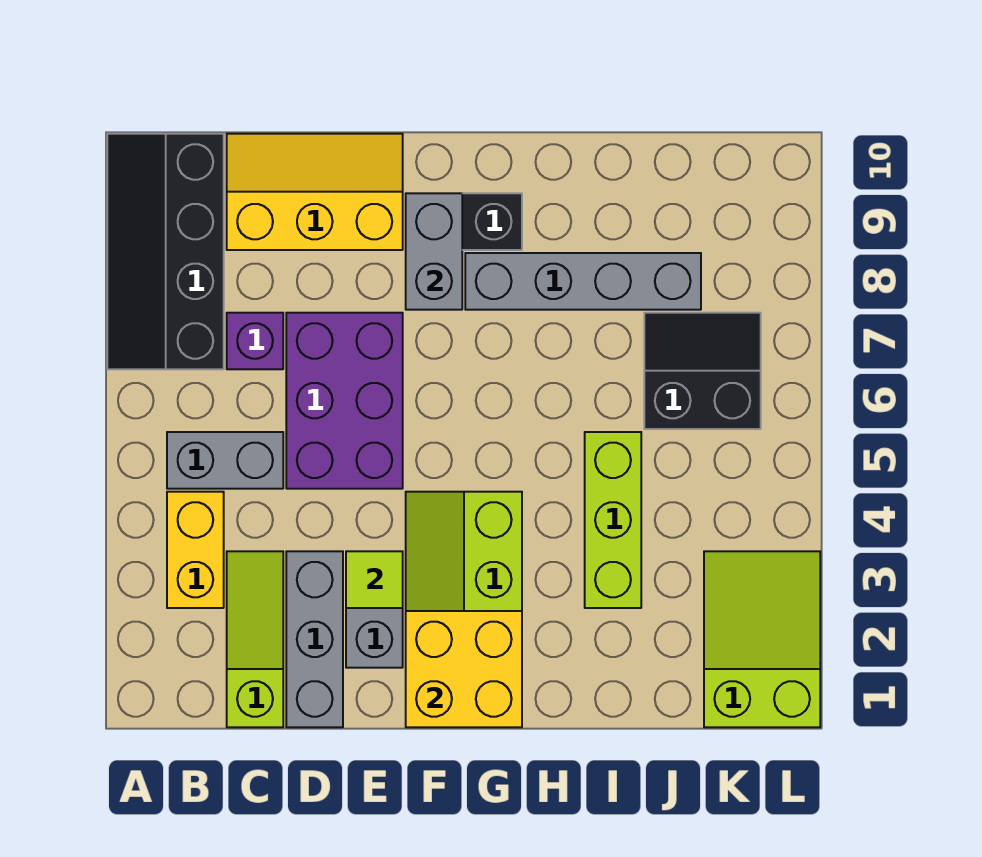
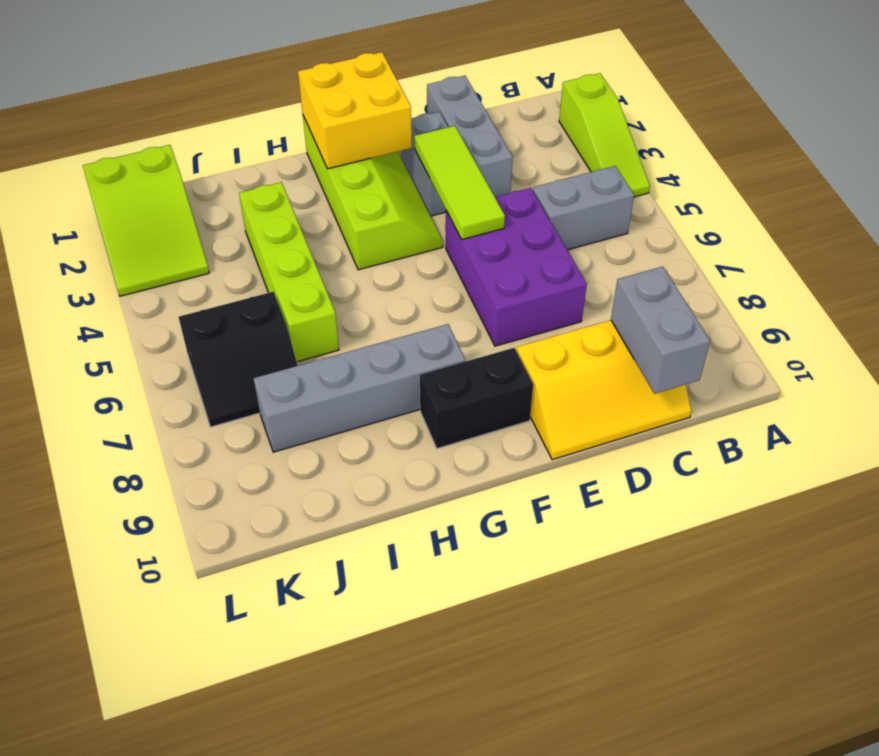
black 2x4 slope [107,134,224,369] -> none
yellow 1x2 brick [167,492,224,608] -> none
lime 1x3 slope [227,551,283,727] -> lime 1x3 slope moved to [559,73,650,197]
purple 1x1 brick [227,313,283,369] -> none
lime 1x1 tile [346,551,403,608] -> lime 1x3 tile [414,126,505,239]
grey 1x2 brick [406,193,462,310] -> grey 1x2 brick moved to [611,267,710,394]
lime 1x3 brick [585,432,641,608] -> lime 1x4 brick [239,182,339,362]

